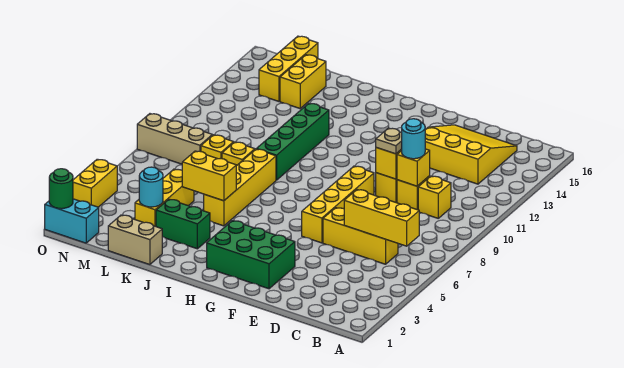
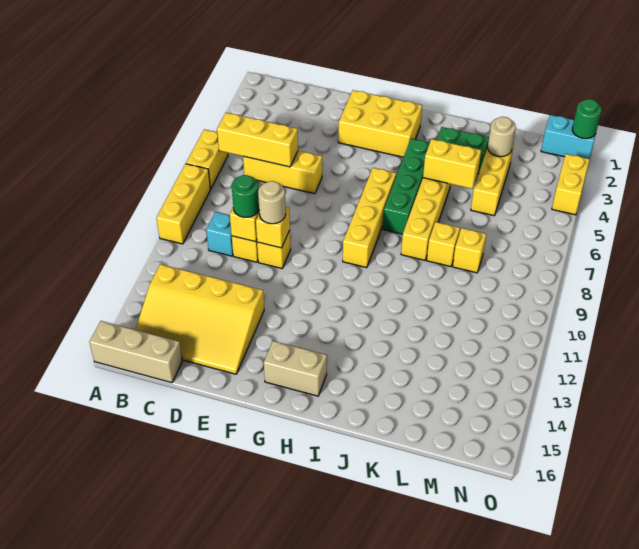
yellow 1x1 brick [418,176,451,218] -> cyan 1x1 brick [206,212,233,256]
yellow 3x3 slope [425,125,517,184] -> yellow 3x4 slope [135,264,264,374]
cyan 1x1 round brick [402,119,425,159] -> green 1x1 round brick [232,175,259,217]
tan 1x1 plate [376,128,402,154] -> tan 1x1 round brick [258,181,286,224]
green 2x3 brick [207,221,295,289] -> yellow 2x3 brick [338,90,422,157]
yellow 1x4 brick [302,166,374,243] -> yellow 1x4 brick moved to [343,168,396,268]
green 1x4 brick [257,103,329,180] -> green 1x4 brick moved to [383,138,430,234]
tan 1x2 brick [108,215,162,265] -> tan 1x2 brick moved to [264,341,327,396]
cyan 1x1 round brick [139,167,163,207] -> tan 1x1 round brick [488,117,516,157]
yellow 1x2 brick [280,55,326,109] -> yellow 1x2 brick moved to [186,129,228,189]
tan 1x3 brick [137,114,212,164] -> tan 1x3 brick moved to [89,321,182,383]
yellow 1x3 brick [259,36,318,101] -> yellow 1x3 brick moved to [156,164,211,244]

